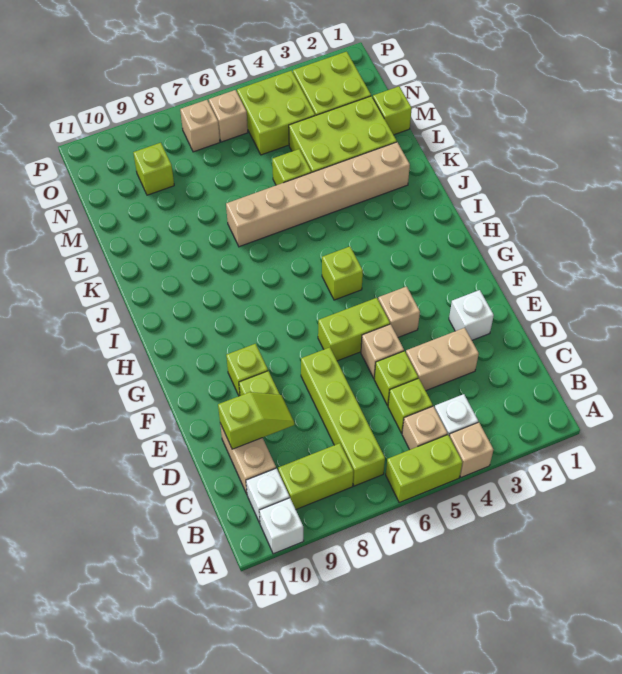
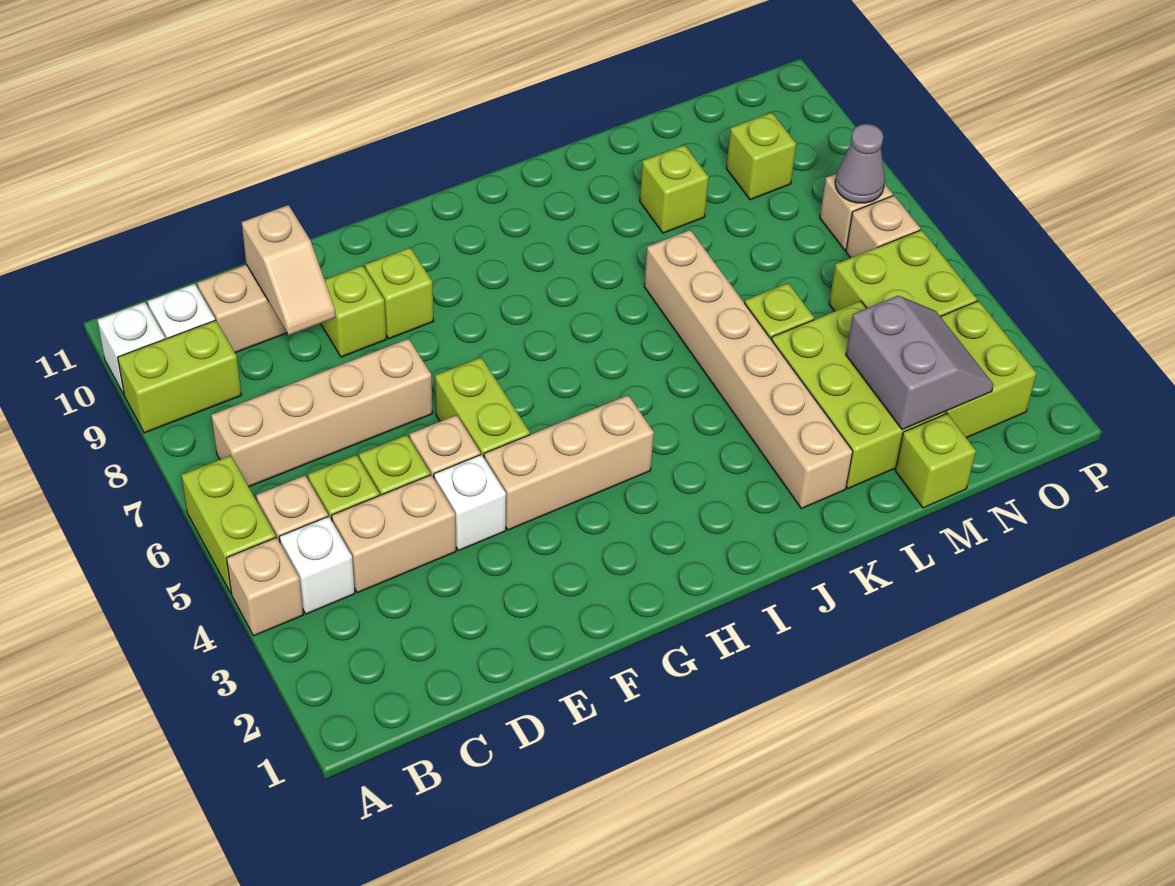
lime 1x4 brick [301,347,385,486] -> tan 1x4 brick [211,338,433,487]
lime 1x2 brick [278,443,353,509] -> lime 1x2 brick turned to [118,320,241,433]
tan 1x2 brick [406,328,479,391] -> tan 1x2 brick turned to [332,475,456,593]
lime 1x2 slope [218,392,294,449] -> tan 1x2 slope [242,205,336,335]
white 1x1 brick [449,290,494,340] -> white 1x1 brick moved to [434,455,506,551]
tan 1x1 brick [378,287,420,337] -> tan 1x3 brick [484,395,654,530]
lime 1x1 brick [322,247,363,300] -> lime 1x1 brick moved to [640,145,709,233]
none -> grey 2x2 slope [846,296,994,430]
none -> grey 1x1 cone [835,124,885,203]

